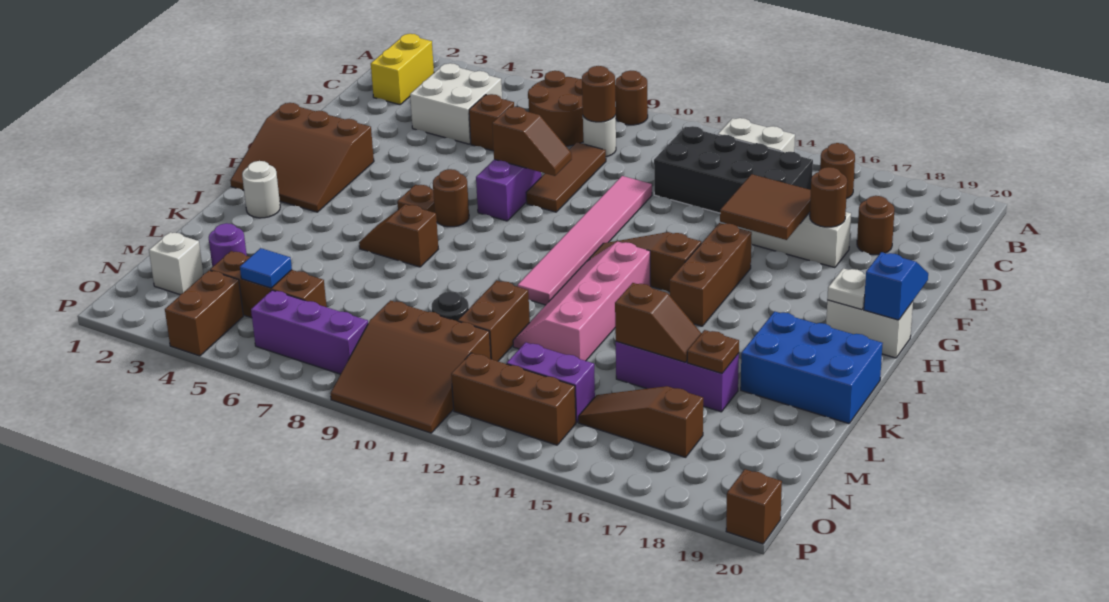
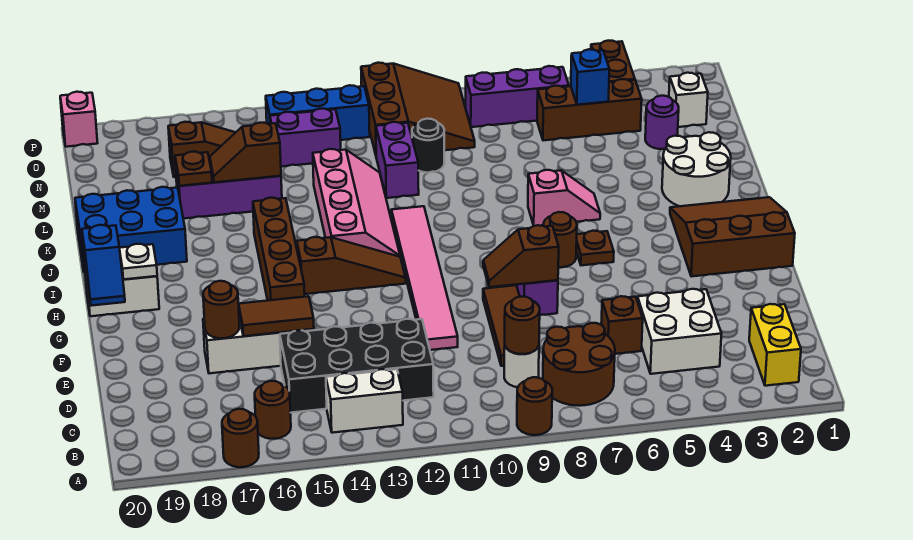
brown 1x1 round brick [857,196,894,255] -> brown 1x1 round brick moved to [222,409,259,467]
brown 2x2 tile [720,174,811,240] -> brown 1x2 tile [239,296,314,336]
brown 1x3 brick [670,223,752,326] -> brown 1x4 brick [253,198,305,300]
white 1x1 round brick [242,161,280,218] -> white 2x2 round brick [662,132,731,206]
brown 1x2 slope [359,204,438,267] -> pink 1x2 slope [528,170,600,226]
brown 1x2 brick [458,281,530,361] -> purple 1x2 brick [376,122,419,198]
blue 1x1 tile [240,248,292,288] -> blue 1x1 brick [571,49,609,105]
brown 3x3 slope [330,301,491,433] -> brown 3x3 slope turned to [361,63,475,155]
brown 1x3 brick [451,353,576,445] -> blue 1x3 brick [266,85,370,140]
brown 1x1 brick [726,469,782,544] -> pink 1x1 brick [60,92,97,147]

